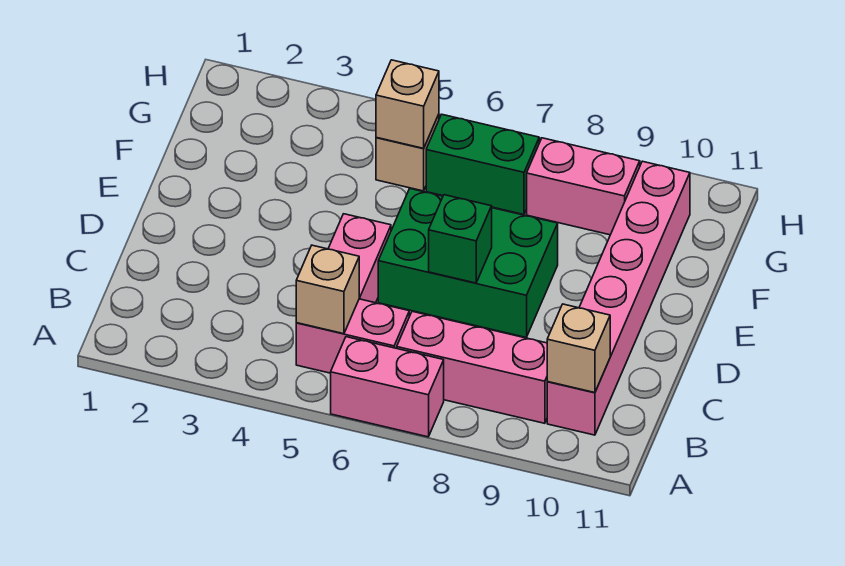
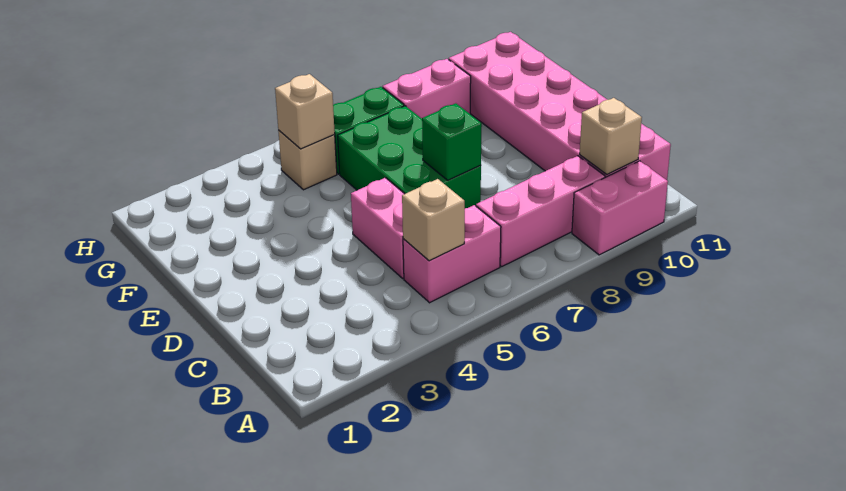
pink 1x2 brick [331,337,444,437] -> pink 1x2 brick moved to [572,161,668,255]
pink 1x6 brick [547,161,690,435] -> pink 2x6 brick [449,32,671,180]
green 2x3 brick [378,189,558,337] -> green 2x3 brick turned to [338,106,481,208]

